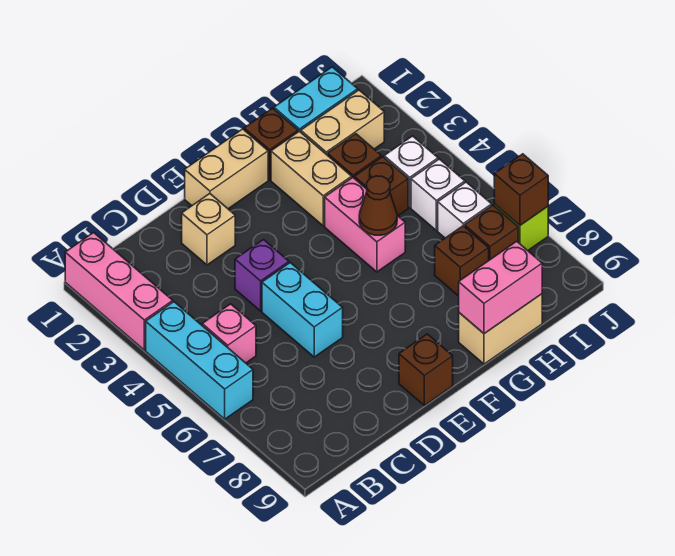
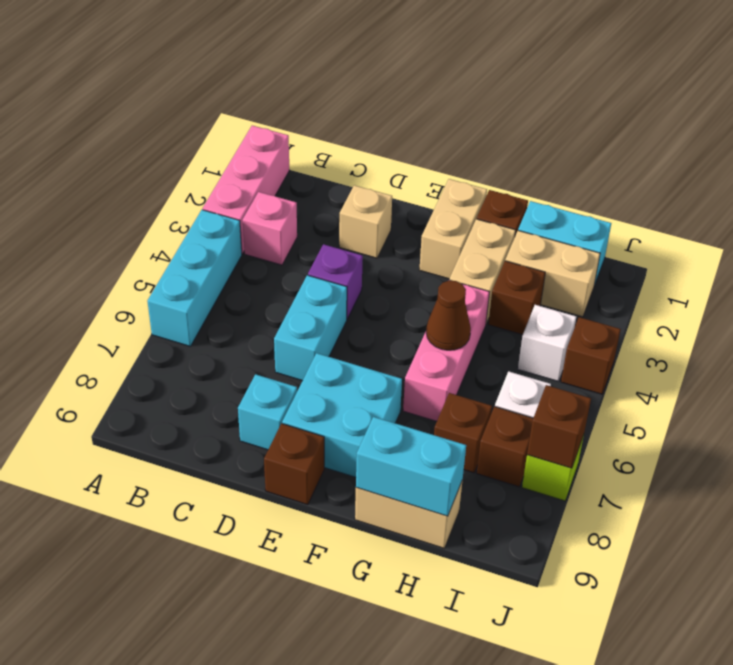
pink 1x1 brick [202,304,256,363] -> pink 1x1 brick moved to [243,192,297,265]
none -> cyan 1x1 brick [238,374,297,450]
tan 1x2 brick [185,129,268,209] -> tan 1x2 brick turned to [419,179,487,279]
none -> cyan 2x2 brick [282,353,402,477]
pink 1x2 brick [325,178,405,272] -> pink 1x3 brick [403,280,489,421]
pink 1x2 brick [459,241,542,334] -> cyan 1x2 brick [356,417,466,516]
brown 1x1 brick [354,157,408,216] -> brown 1x1 brick moved to [561,317,621,394]
white 1x1 brick [411,159,465,231] -> none

